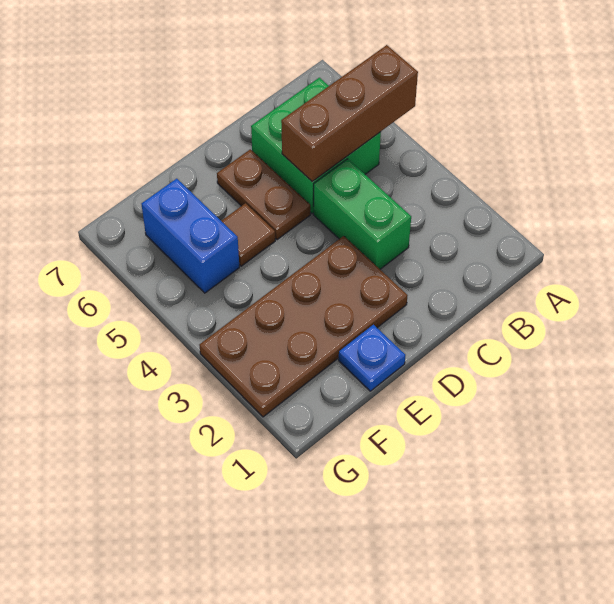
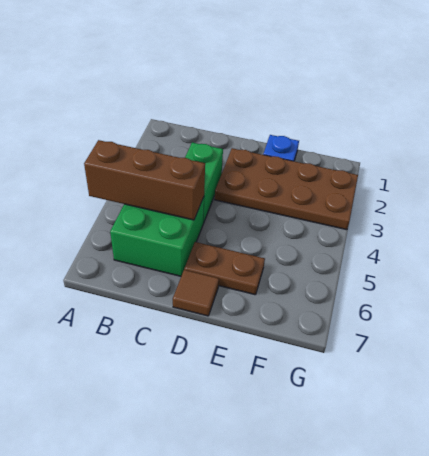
brown 1x2 plate [217,149,310,240] -> brown 1x2 plate turned to [184,242,265,295]
brown 1x1 tile [222,203,275,266] -> brown 1x1 tile moved to [173,270,219,316]
blue 1x2 brick [141,179,239,293] -> none

